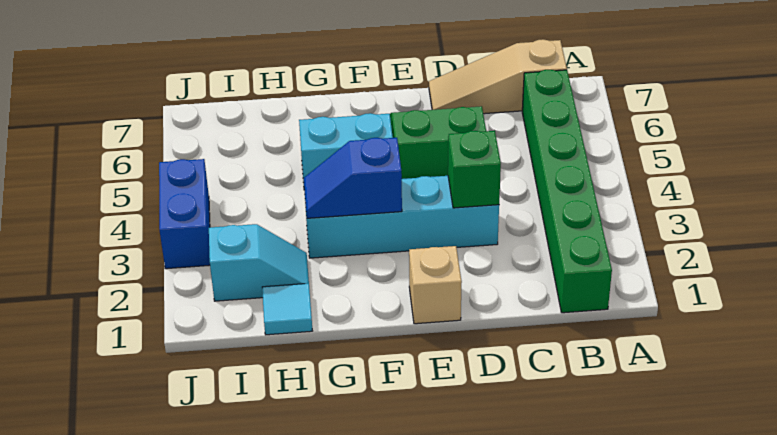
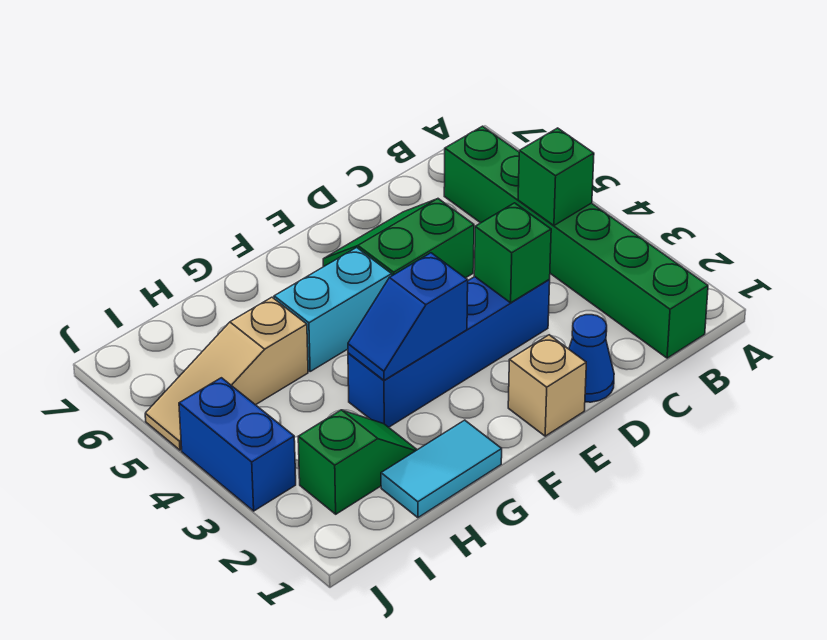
none -> green 1x1 brick [518,128,594,225]
tan 1x3 slope [429,39,567,114] -> tan 1x3 slope moved to [145,297,308,450]
none -> blue 1x1 cone [569,315,614,402]
cyan 1x4 brick [305,176,499,258] -> blue 1x4 brick [348,277,550,427]
cyan 1x1 tile [262,283,312,335] -> cyan 1x2 tile [381,420,502,518]
cyan 1x2 slope [209,224,309,301] -> green 1x2 slope [298,410,417,514]

